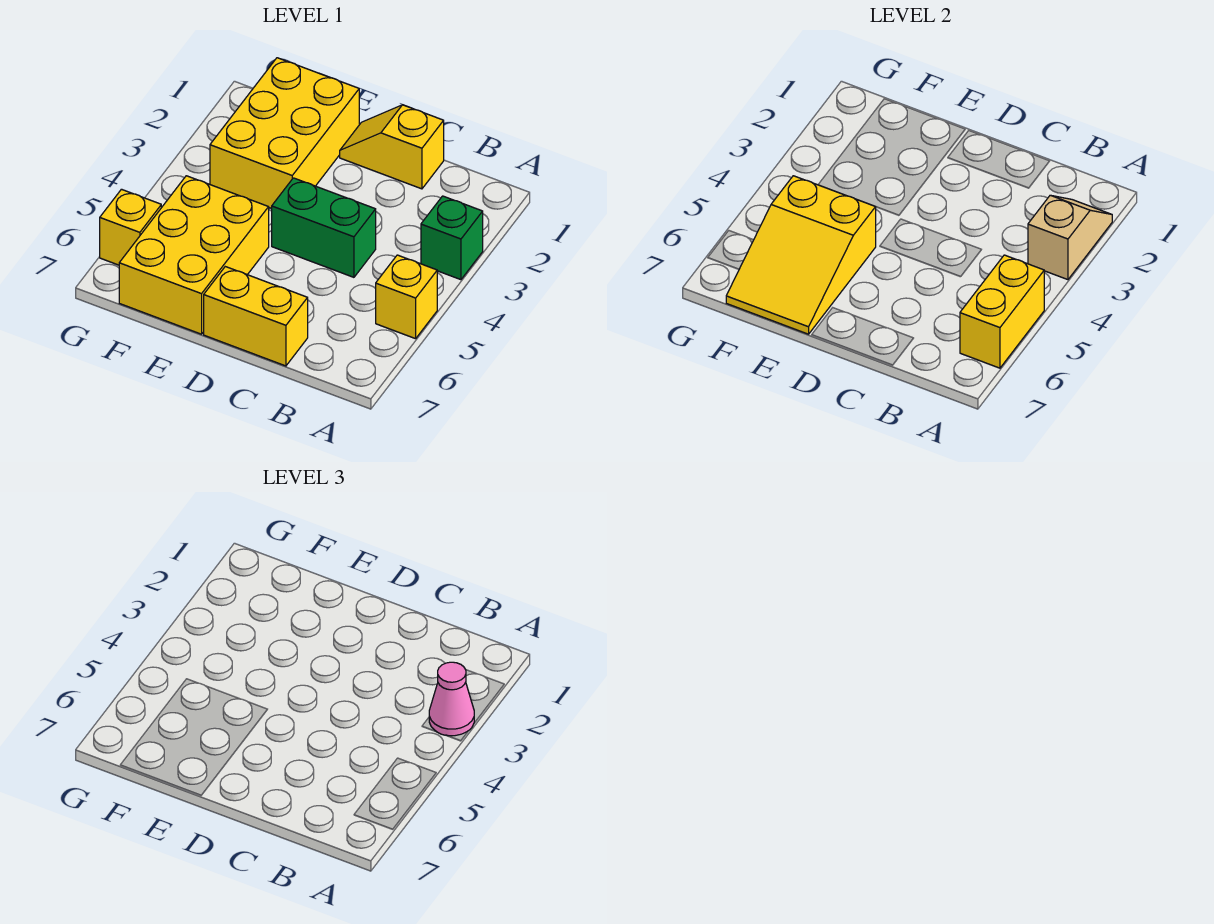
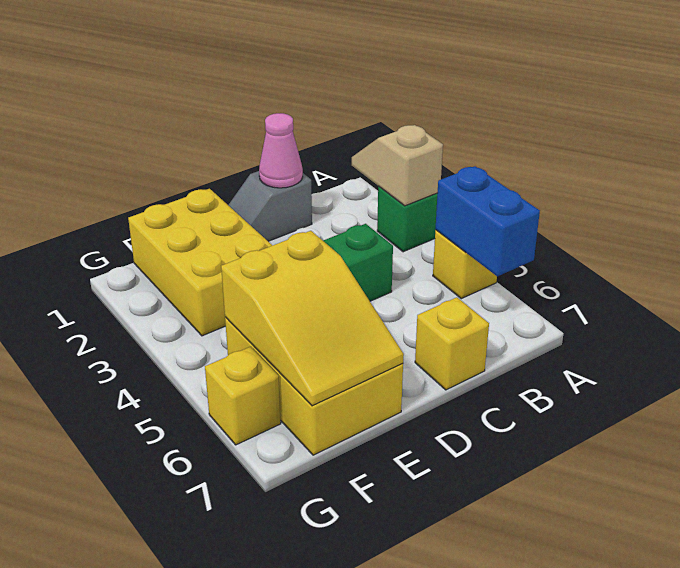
pink 1x1 cone [429,662,474,736] -> pink 1x1 cone moved to [259,113,303,188]
yellow 1x2 brick [960,255,1044,368] -> blue 1x2 brick [435,166,540,276]
yellow 1x2 slope [340,105,444,189] -> grey 1x2 slope [228,171,312,241]
yellow 1x2 brick [204,267,308,366] -> yellow 1x1 brick [415,297,489,390]

